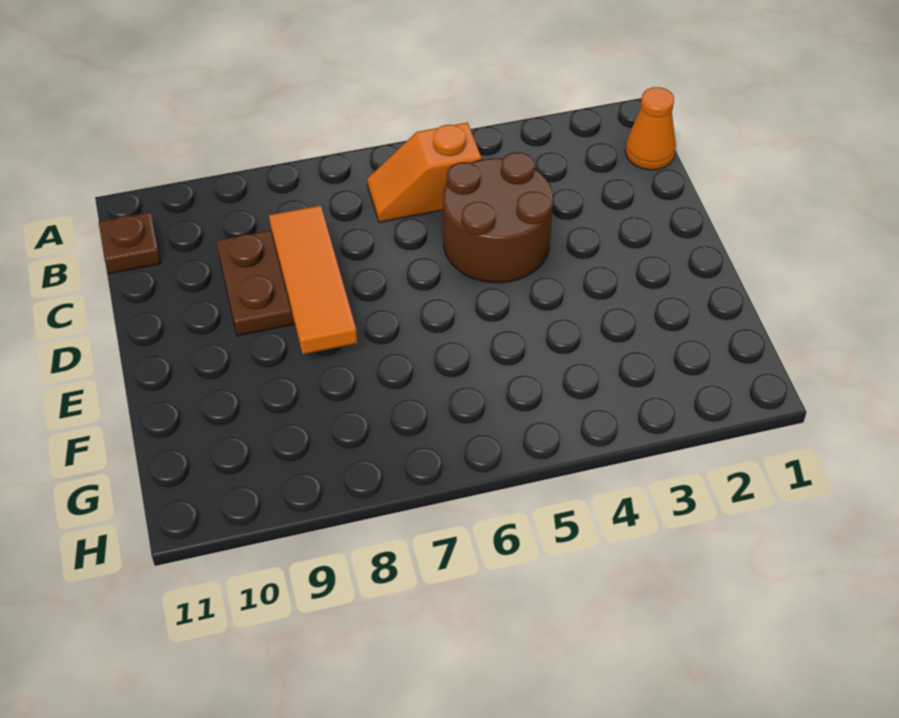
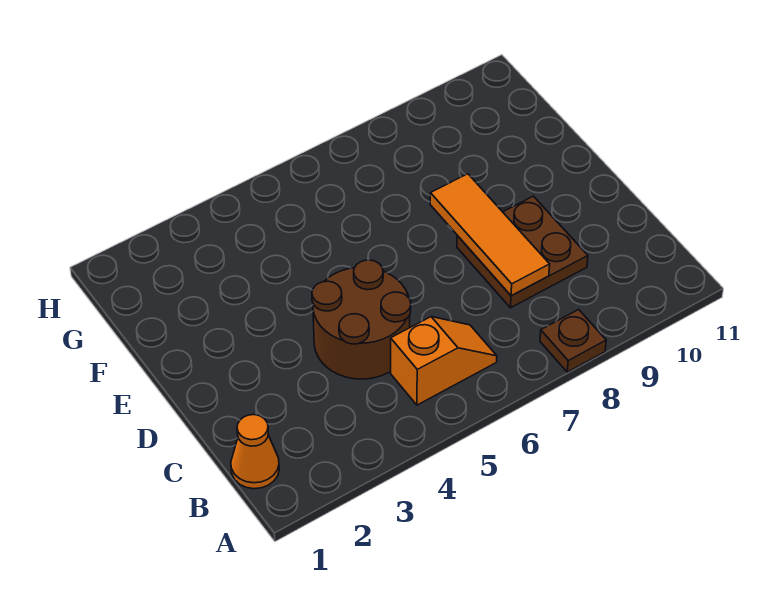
brown 1x1 plate [99,212,161,274] -> brown 1x1 plate moved to [540,310,606,372]

